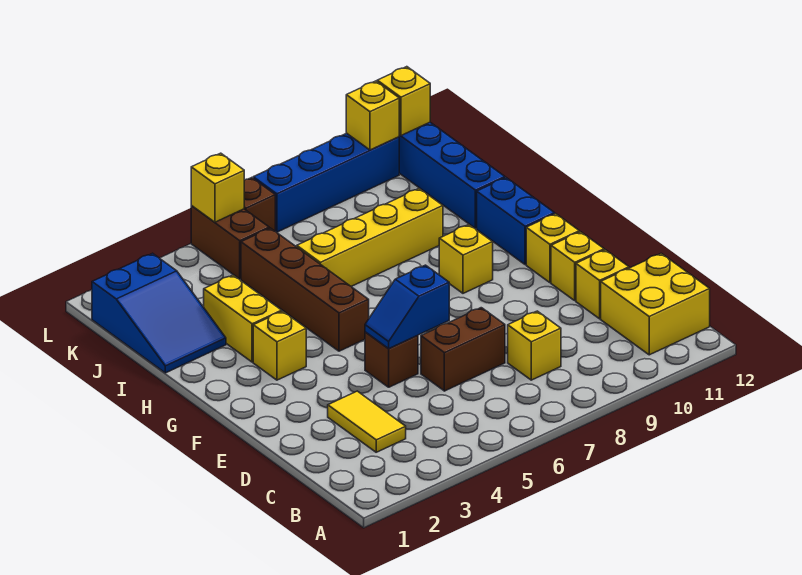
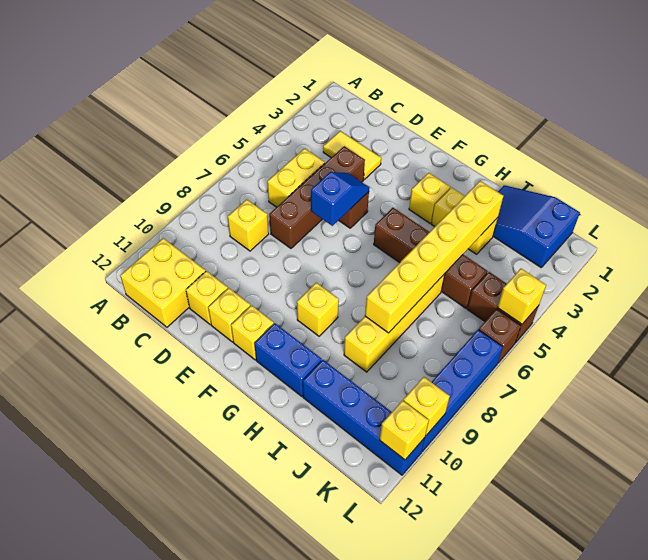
none -> yellow 1x2 brick [267,148,325,207]
brown 1x2 brick [421,308,505,391] -> brown 1x4 brick [269,146,365,248]
none -> yellow 1x6 brick [365,181,503,333]

